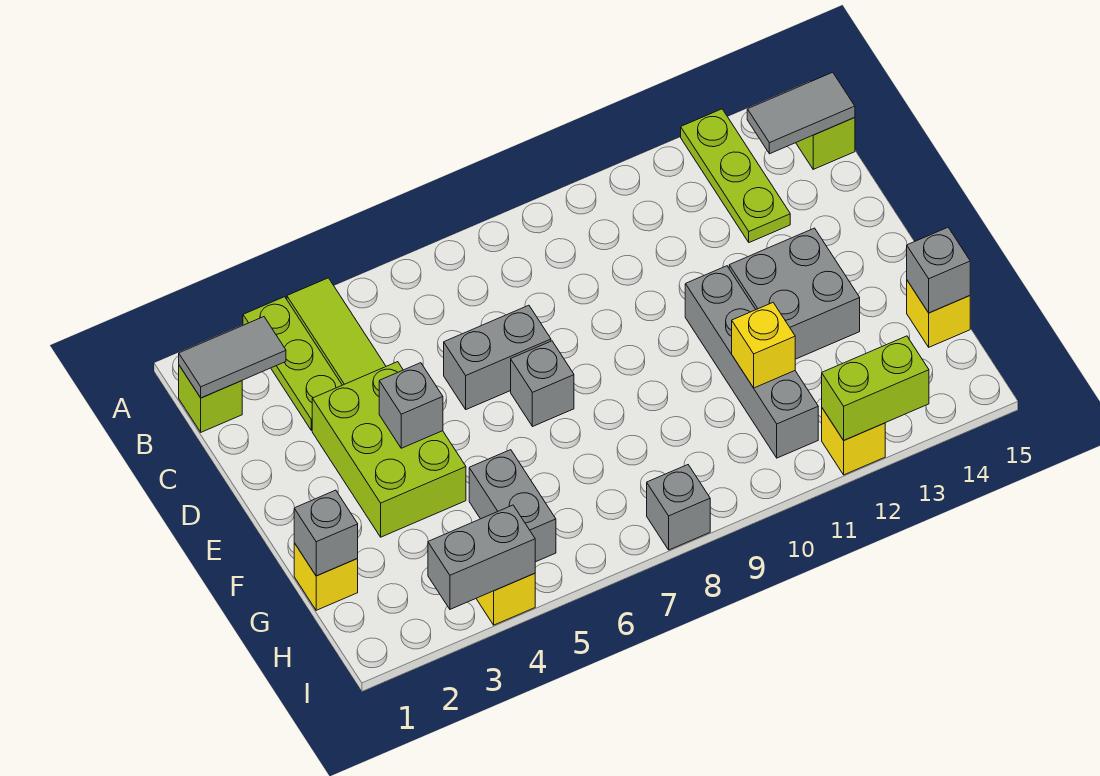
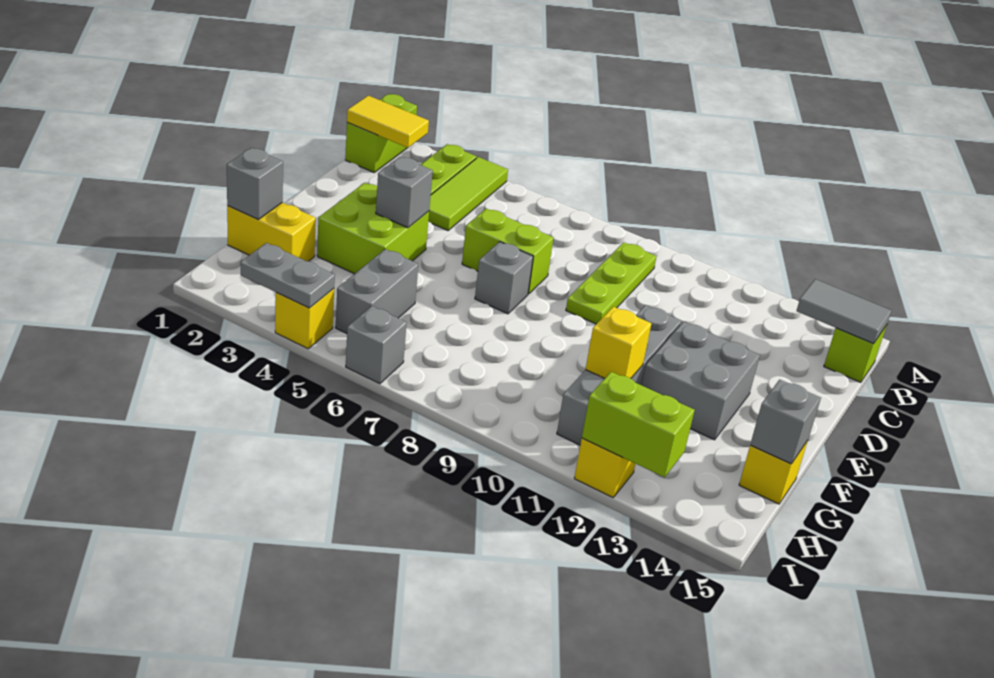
lime 1x3 plate [681,109,790,243] -> lime 1x3 plate moved to [566,242,656,324]
lime 1x1 brick [179,366,242,432] -> lime 1x2 brick [345,94,417,172]
grey 1x2 tile [179,317,286,398] -> yellow 1x2 tile [347,96,429,148]
lime 2x3 brick [312,362,466,537] -> lime 2x2 brick [317,183,429,274]
grey 1x2 brick [444,305,551,410] -> lime 1x2 brick [462,209,553,294]
yellow 1x1 brick [294,543,358,610] -> yellow 1x2 brick [227,203,316,261]
grey 1x2 brick [428,505,535,609] -> grey 1x2 plate [241,243,335,308]
grey 1x1 brick [647,465,710,550] -> grey 1x1 brick moved to [346,306,407,384]

